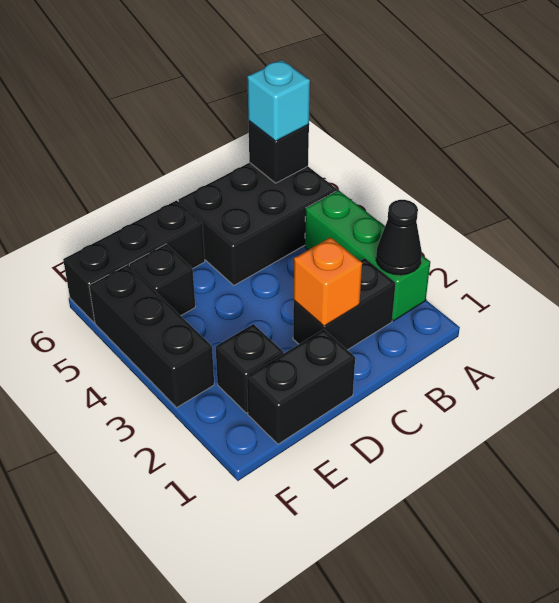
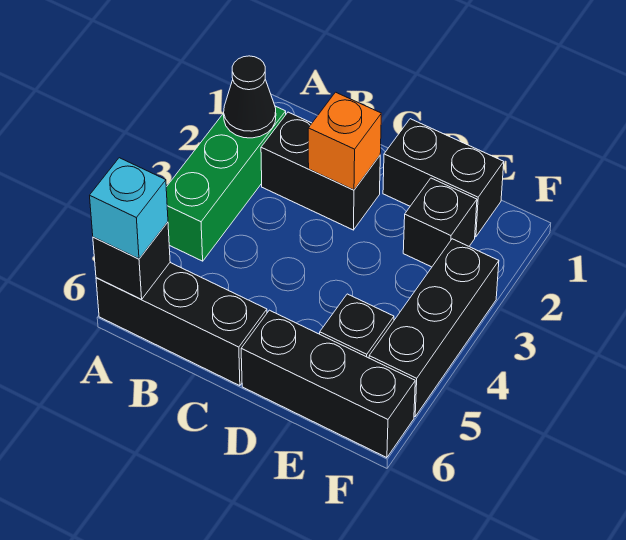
black 2x3 brick [179,163,337,285] -> black 1x3 brick [96,263,267,386]

